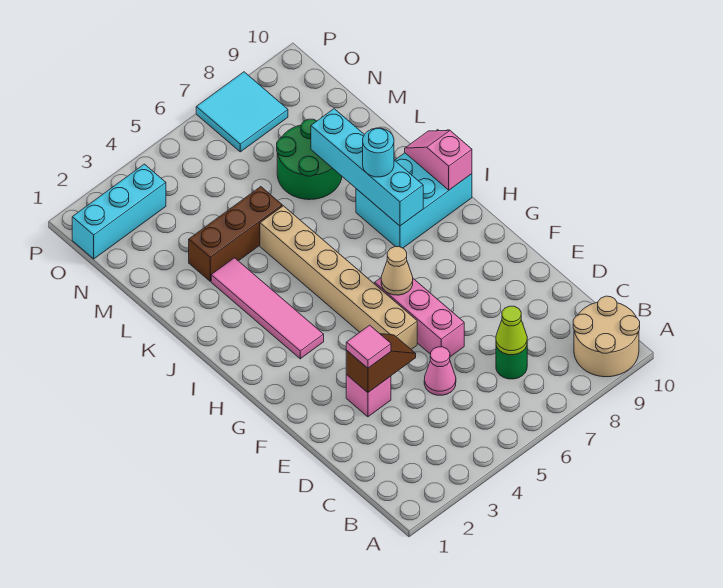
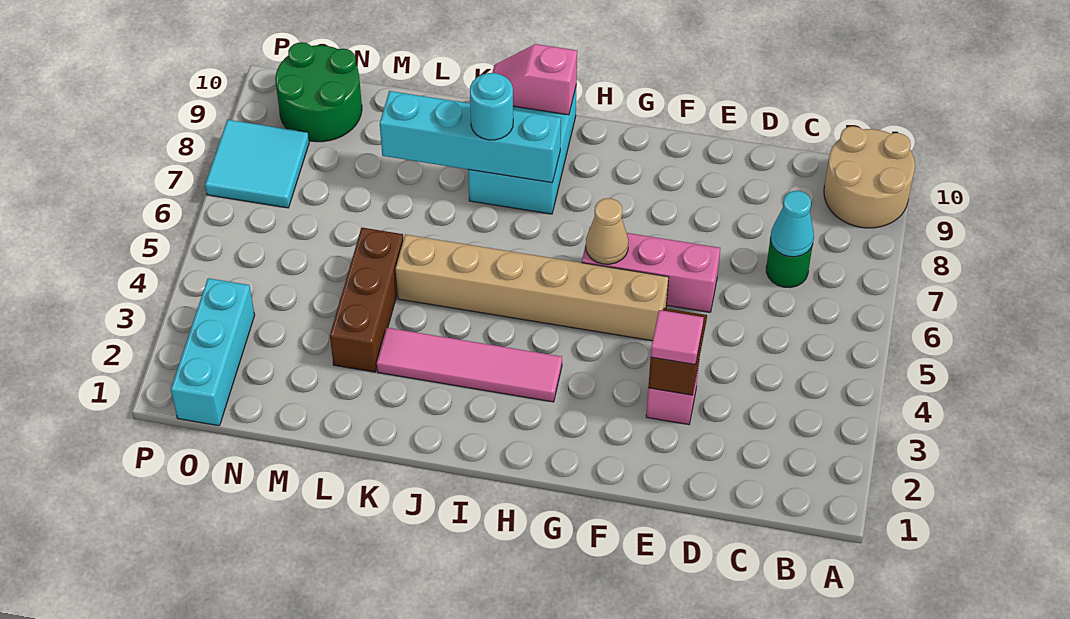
lime 1x1 cone [496,306,527,355] -> cyan 1x1 cone [771,191,814,257]
pink 1x1 cone [424,347,456,395] -> none
green 2x2 round brick [277,119,342,200] -> green 2x2 round brick moved to [275,42,362,142]

